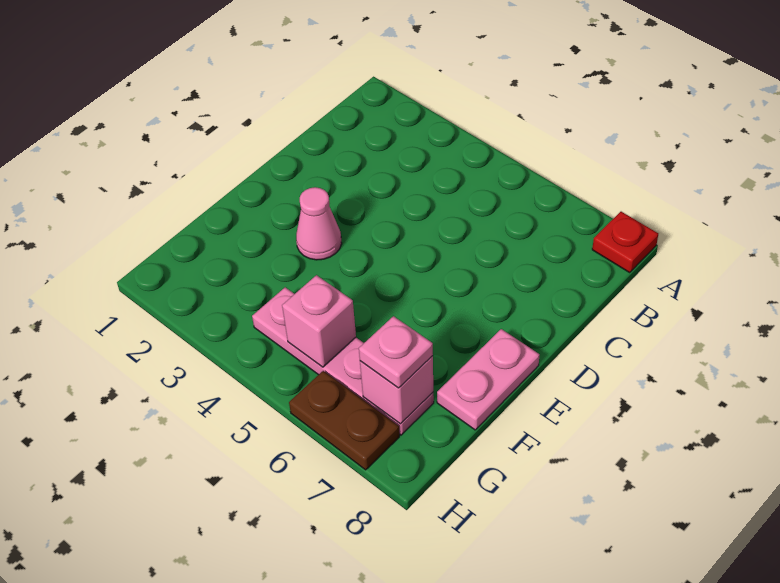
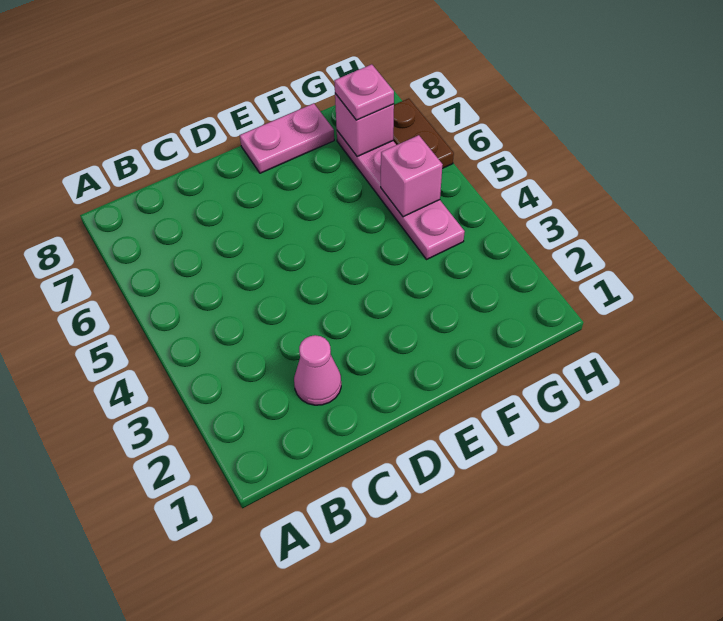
red 1x1 plate [592,212,658,272] -> none
pink 1x1 cone [296,187,342,260] -> pink 1x1 cone moved to [294,335,341,405]

